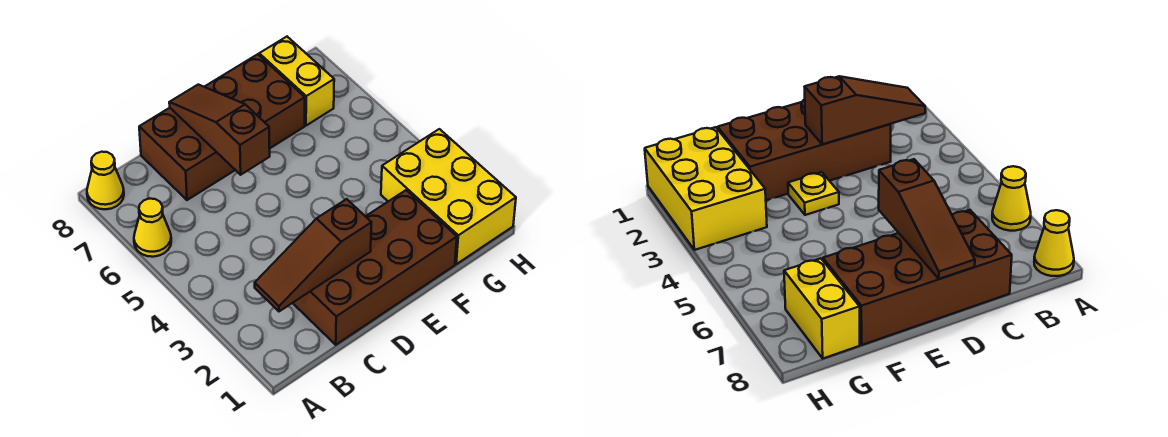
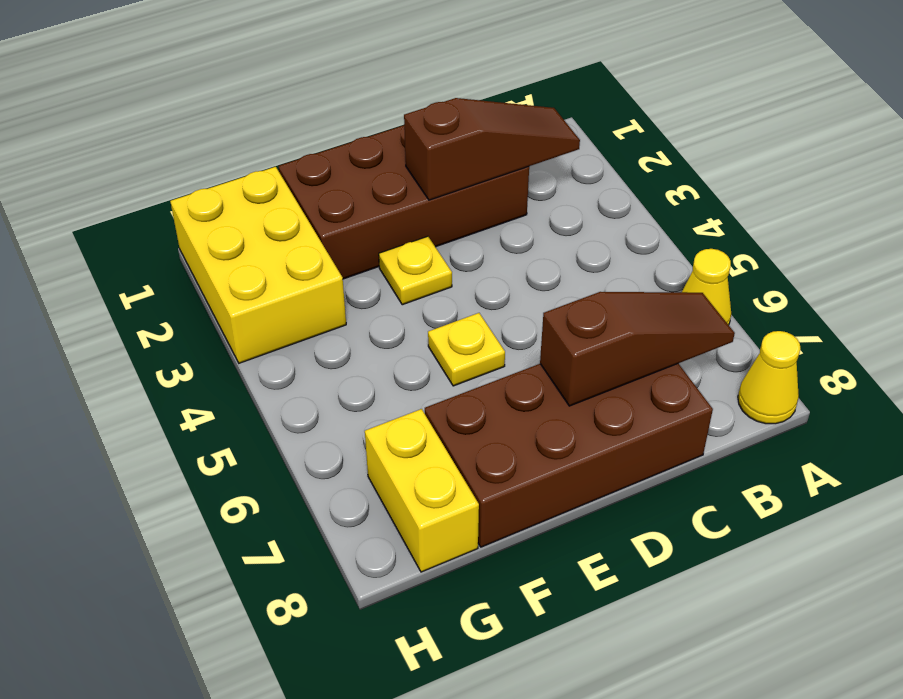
brown 1x3 slope [169,85,270,175] -> brown 1x3 slope turned to [540,292,735,406]
none -> yellow 1x1 plate [428,313,505,386]

